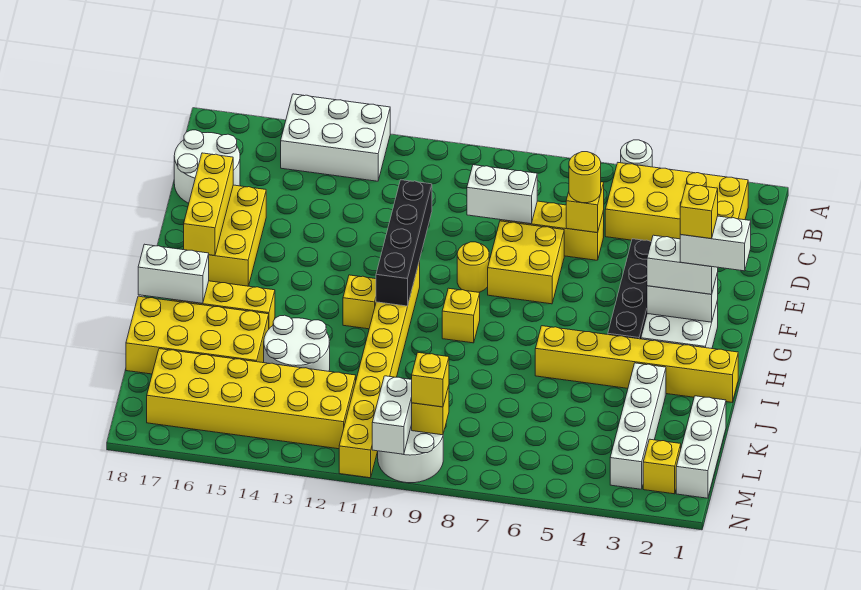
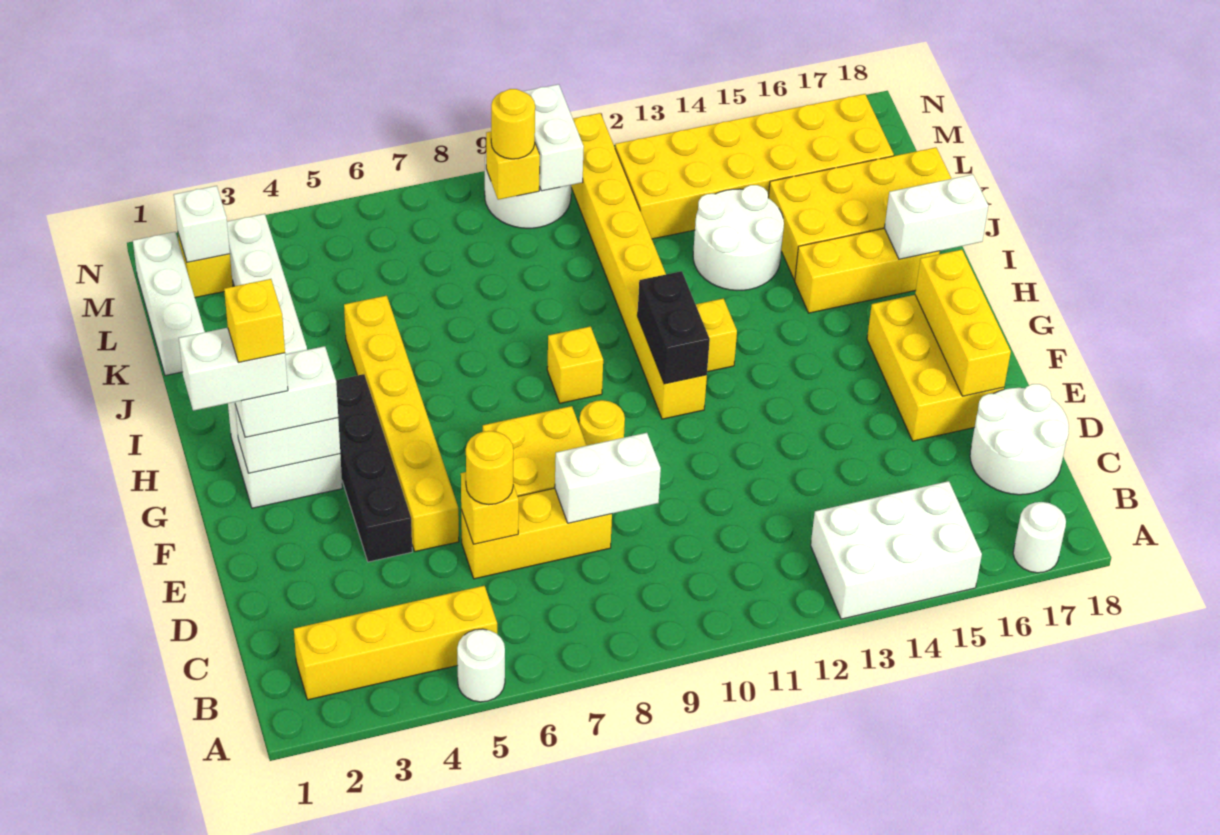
none -> white 1x1 round brick [1013,502,1066,573]
yellow 2x4 brick [605,163,748,241] -> yellow 1x4 brick [294,586,497,700]
black 1x4 brick [376,180,432,306] -> black 1x2 brick [637,271,710,384]
yellow 1x6 brick [535,326,738,402] -> yellow 1x6 brick turned to [344,296,459,552]
none -> white 1x1 brick [174,186,230,262]
yellow 1x1 brick [412,353,449,407] -> yellow 1x1 round brick [491,89,535,159]

